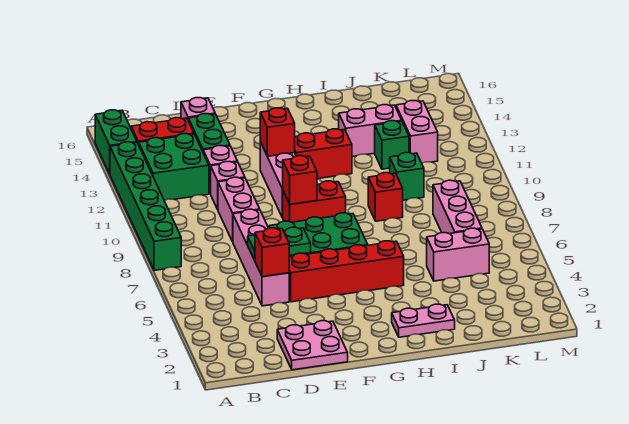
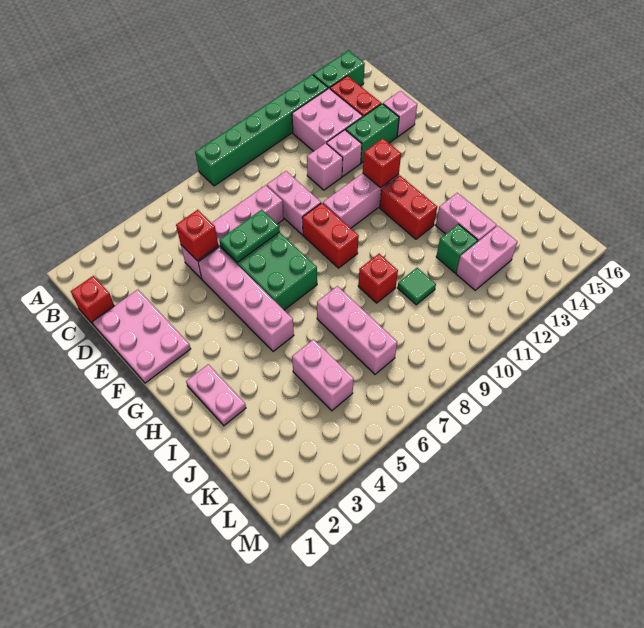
green 2x2 brick [139,134,209,200] -> pink 2x2 brick [292,88,363,151]
pink 2x2 plate [277,321,348,370] -> pink 2x3 plate [93,290,191,383]
green 1x2 plate [248,227,311,260] -> green 1x2 plate turned to [219,210,280,263]
pink 1x2 brick [218,177,260,242] -> pink 1x2 brick turned to [267,171,321,235]
red 1x4 brick [289,241,404,302] -> pink 1x4 brick [198,247,294,352]
red 1x1 brick [283,156,317,204] -> red 1x1 brick moved to [71,276,114,325]
green 1x1 brick [390,153,424,200] -> green 1x1 tile [398,268,436,305]
pink 1x3 brick [433,180,482,234] -> pink 1x3 brick turned to [317,286,397,374]

